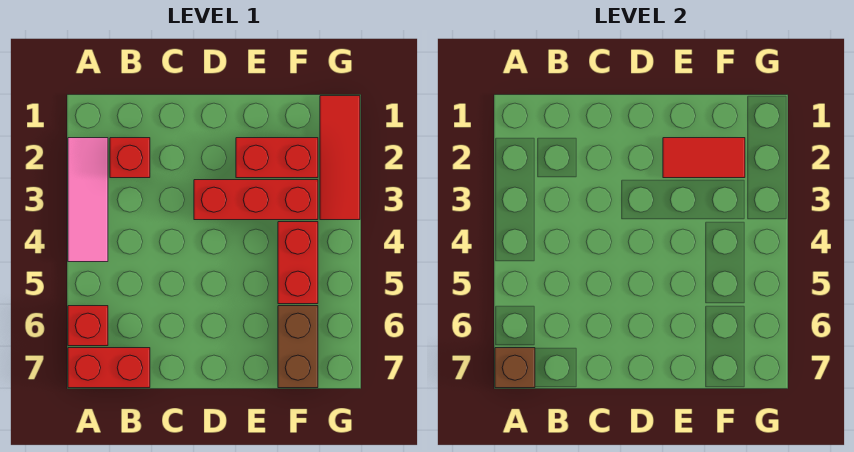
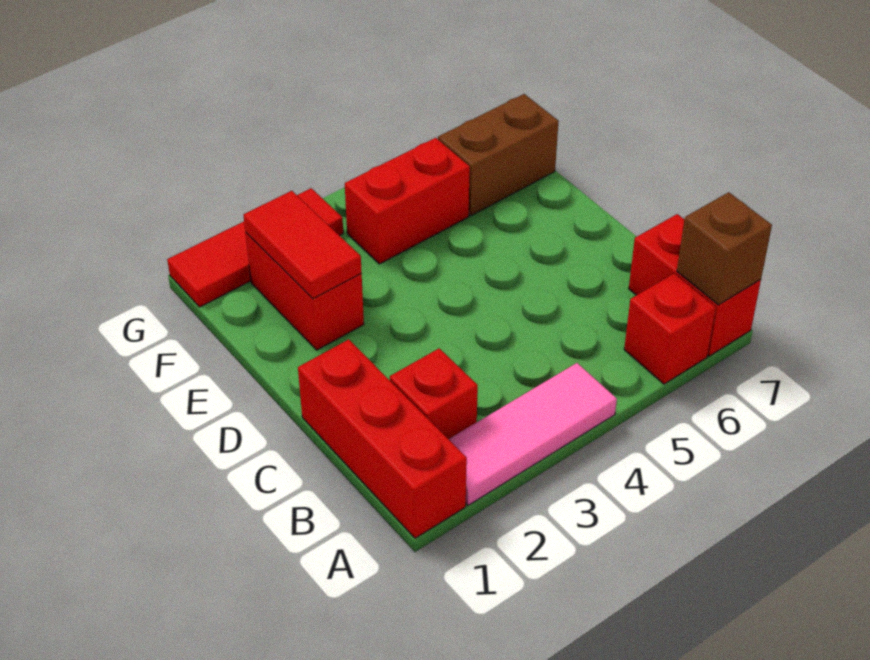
red 1x3 brick [194,180,318,220] -> red 1x3 brick moved to [298,339,467,538]

